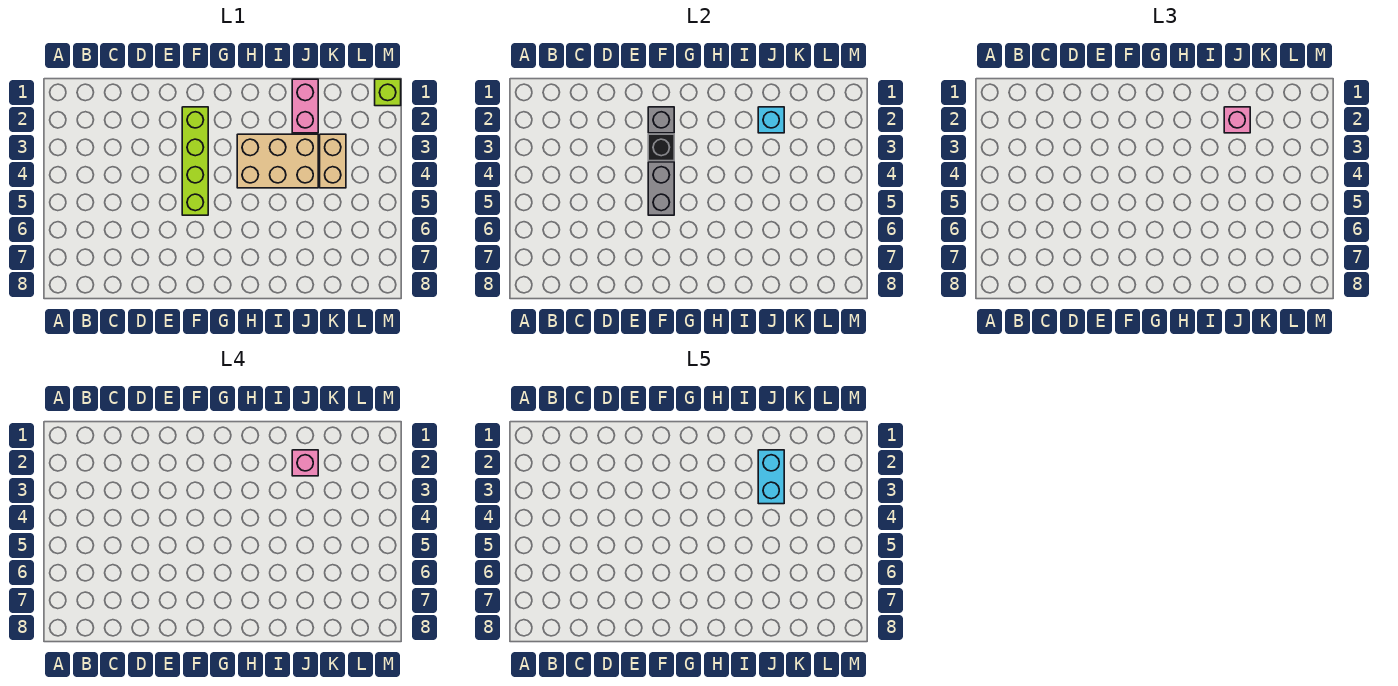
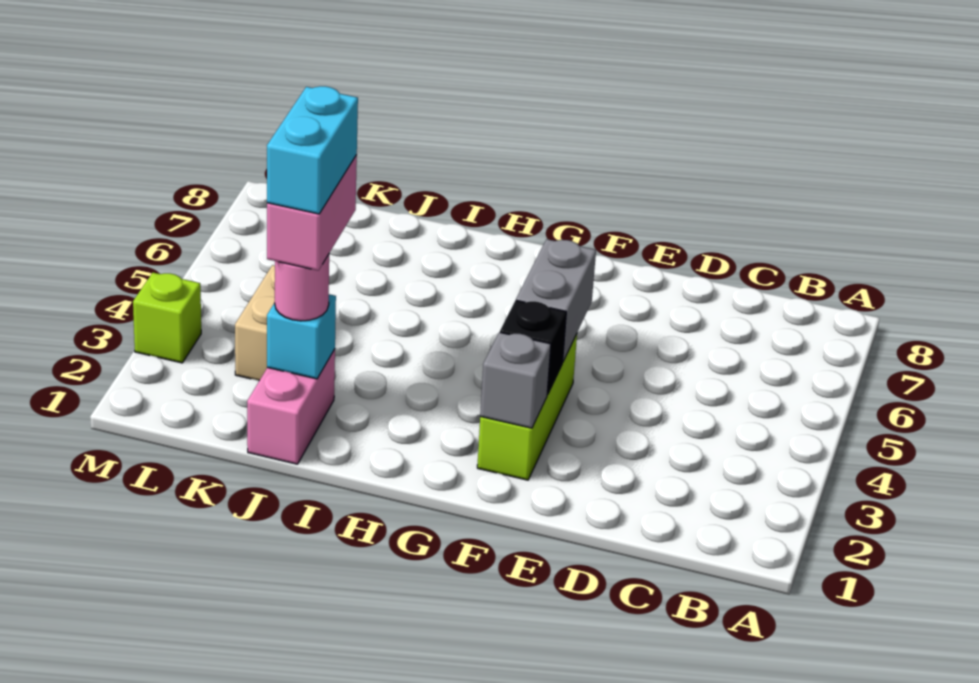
lime 1x4 brick [182,107,208,215] -> lime 1x3 brick [477,334,577,480]
tan 2x3 brick [237,134,318,188] -> none
pink 1x1 brick [1224,107,1250,133] -> pink 1x1 round brick [275,254,329,321]
pink 1x1 brick [292,450,318,476] -> pink 1x2 brick [267,155,357,271]
lime 1x1 brick [375,79,401,106] -> lime 1x1 brick moved to [133,273,201,363]

